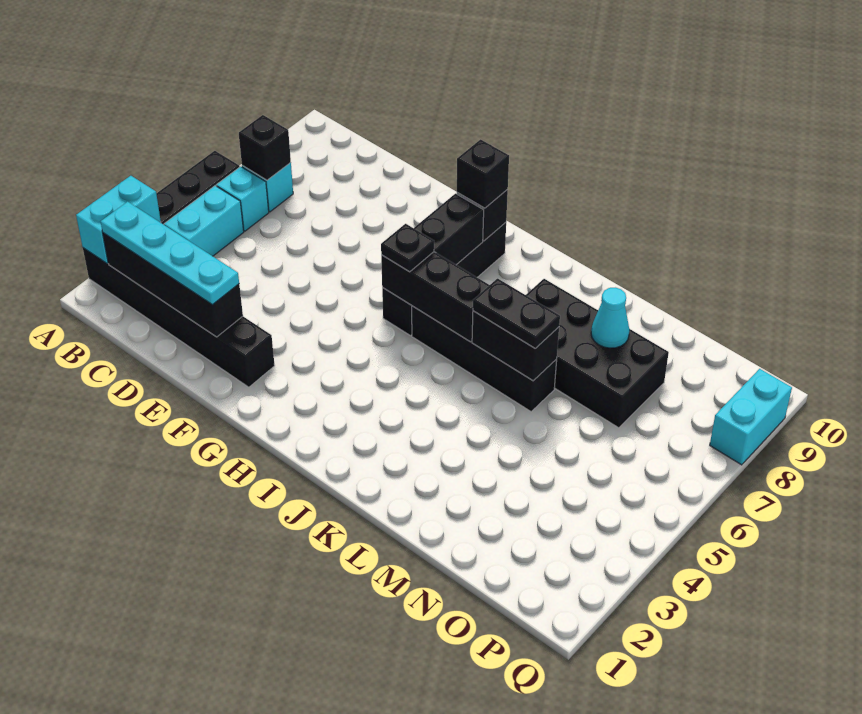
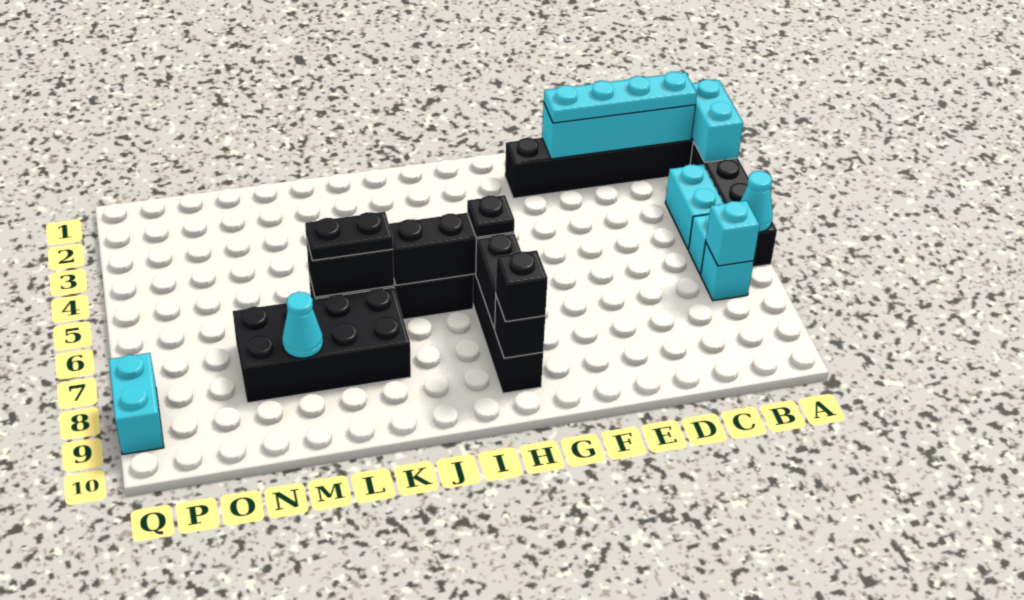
none -> cyan 1x1 cone [741,171,773,232]
black 1x4 brick [103,233,243,337] -> cyan 1x4 brick [542,104,695,159]
black 1x1 brick [239,115,291,180] -> cyan 1x1 brick [706,201,760,266]

